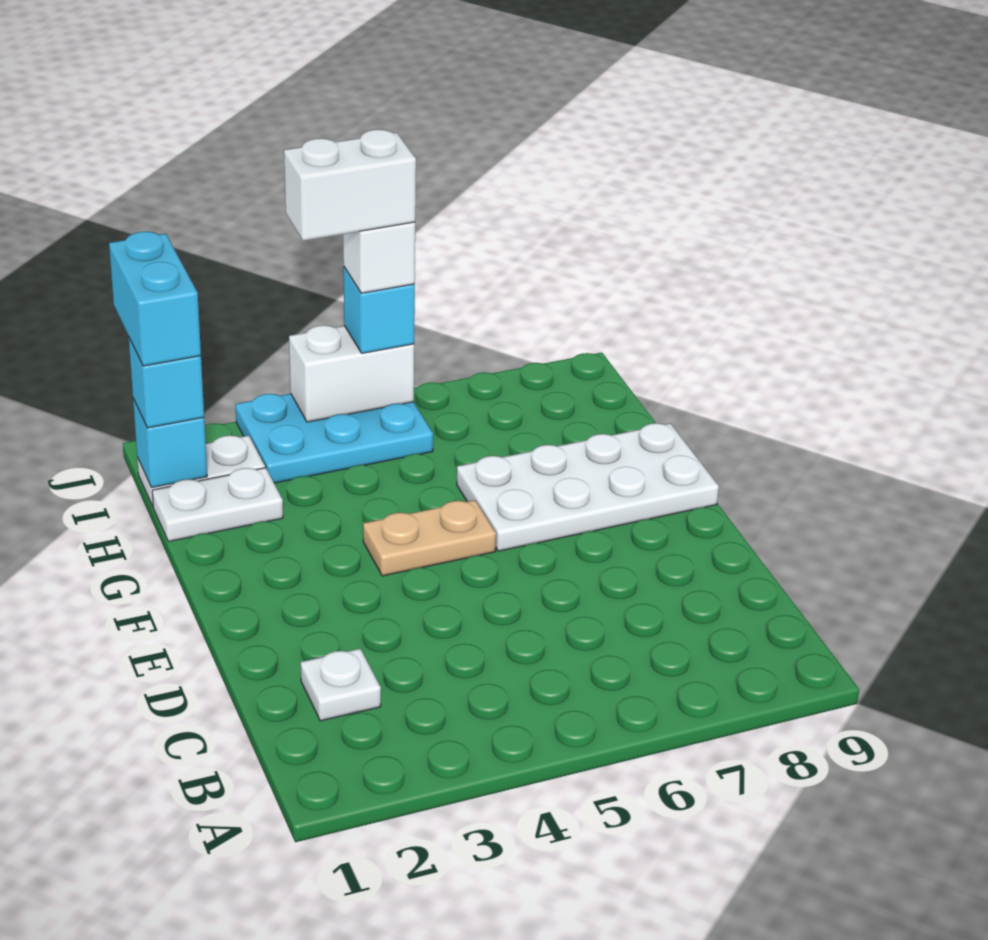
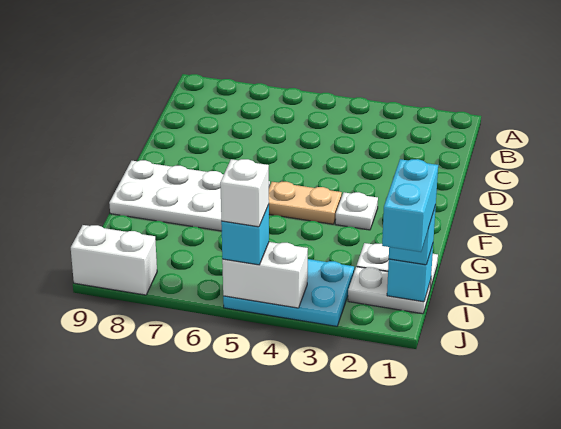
white 1x1 plate [301,649,381,721] -> white 1x1 plate moved to [335,192,378,230]
white 1x2 brick [284,130,416,241] -> white 1x2 brick moved to [71,225,157,295]

